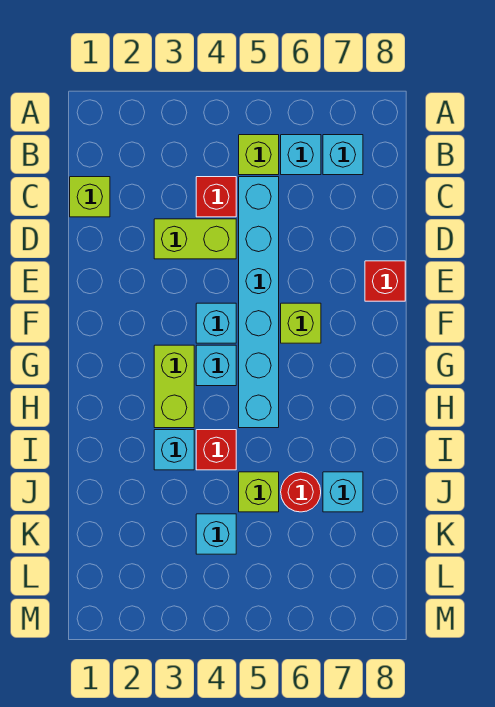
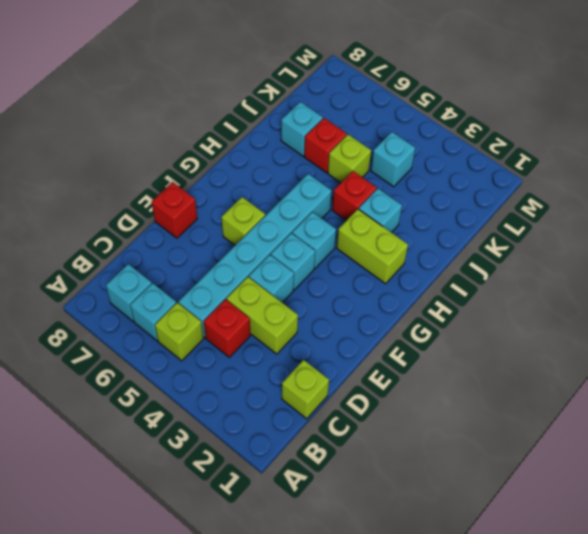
none -> cyan 1x1 brick [249,255,294,303]
lime 1x2 brick [154,345,194,428] -> lime 1x2 brick turned to [337,209,408,284]
red 1x1 round brick [281,472,321,512] -> red 1x1 brick [304,118,347,173]

